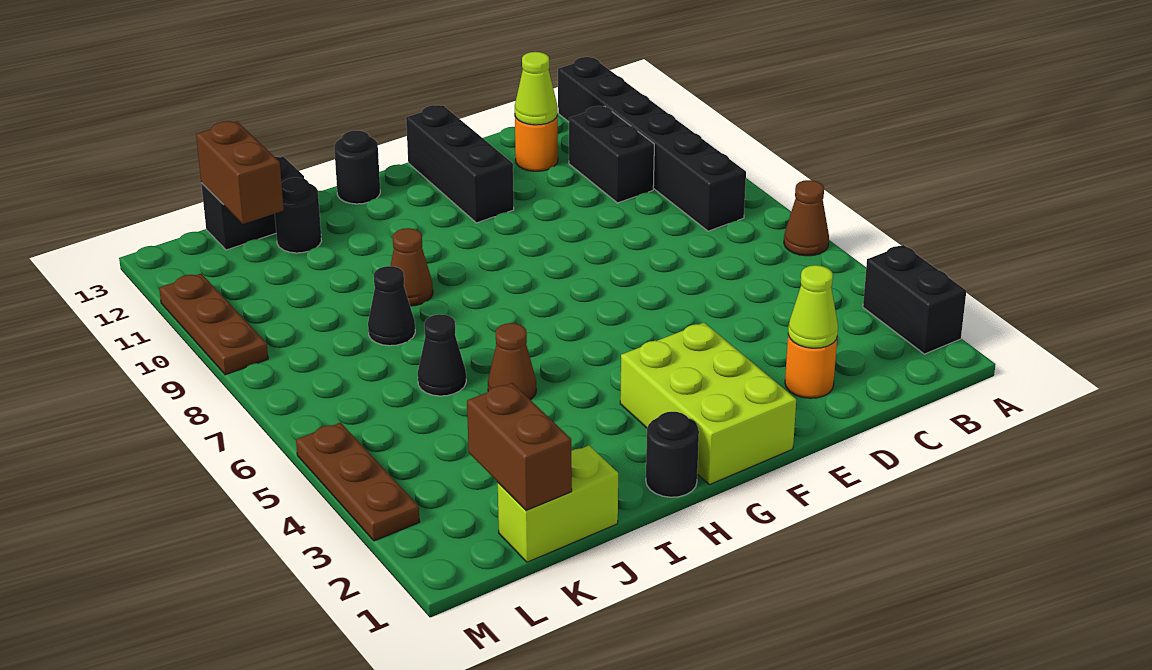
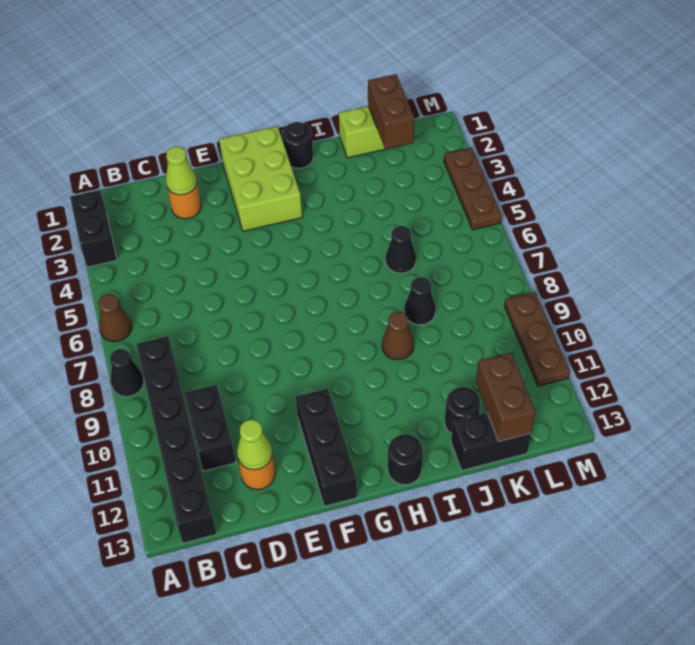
none -> black 1x1 cone [110,349,144,397]
brown 1x1 cone [488,323,536,400] -> none

